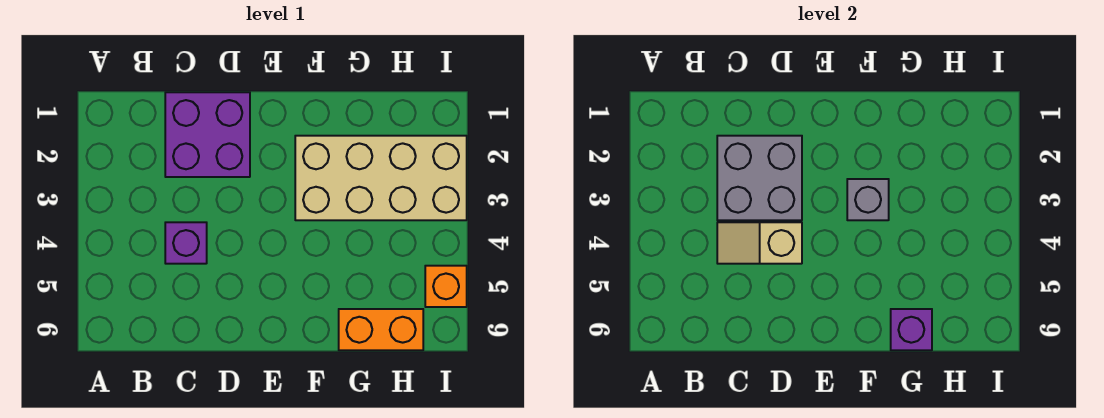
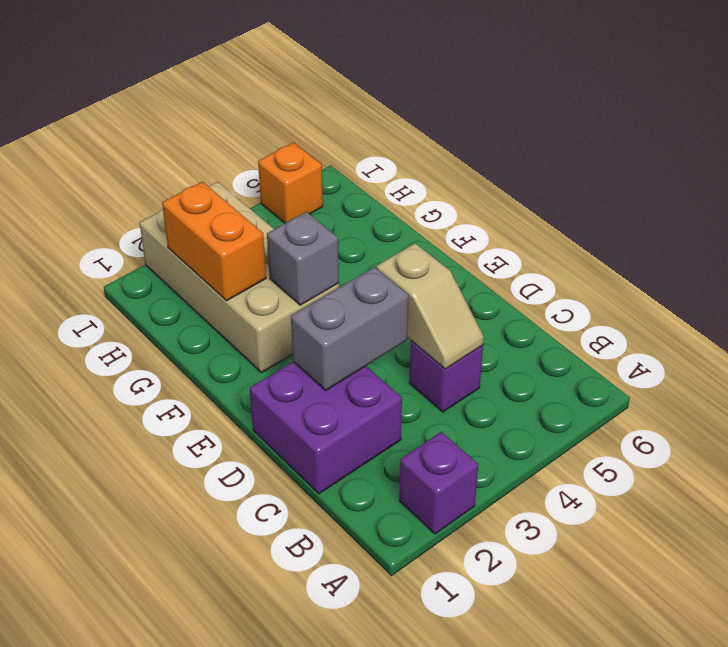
grey 2x2 brick [717,136,802,220] -> grey 1x2 brick [291,267,408,390]
orange 1x2 brick [339,309,423,350] -> orange 1x2 brick moved to [162,182,266,300]
purple 1x1 brick [891,309,932,350] -> purple 1x1 brick moved to [399,432,478,534]

